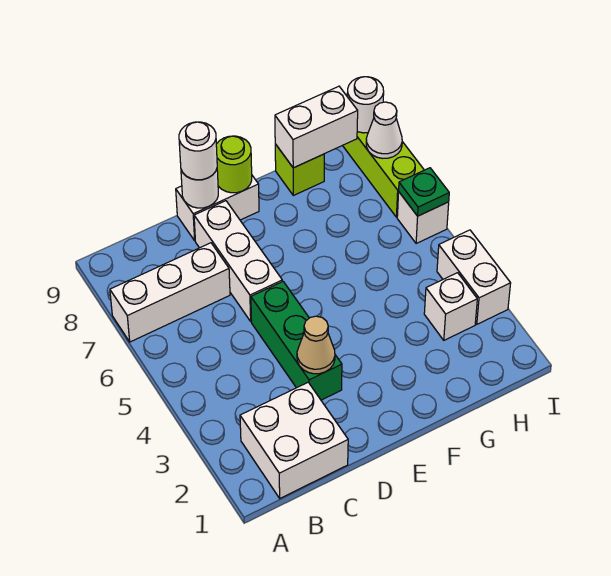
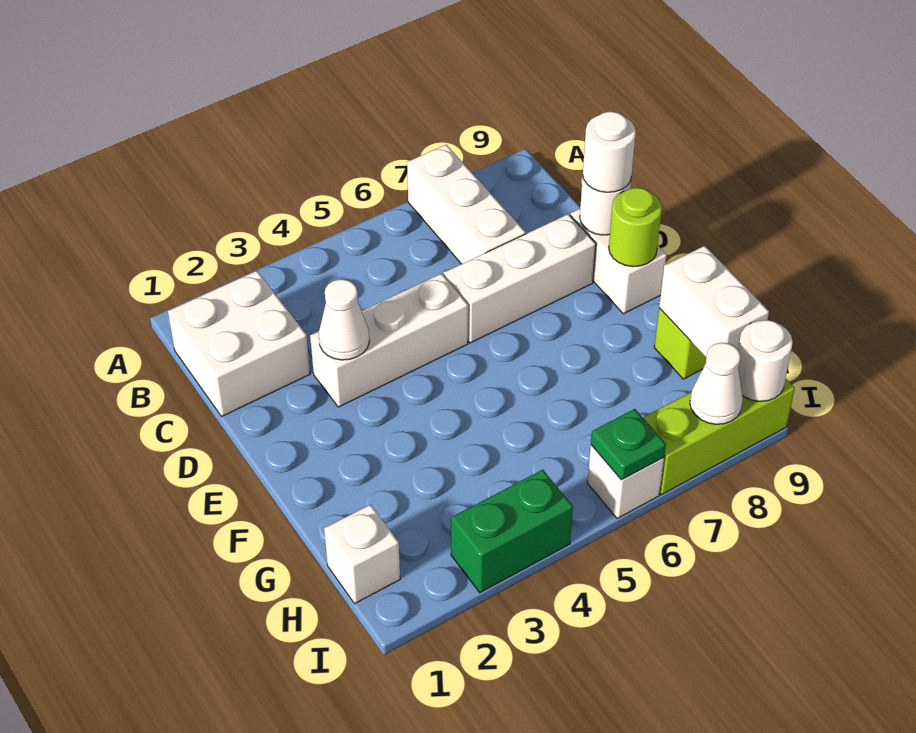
green 1x3 brick [251,281,342,400] -> white 1x3 brick [310,274,468,407]
tan 1x1 cone [297,316,335,374] -> white 1x1 cone [319,279,369,360]
white 1x1 brick [424,273,477,340] -> white 1x1 brick moved to [324,505,400,604]
white 1x2 brick [437,230,511,324] -> green 1x2 brick [451,470,573,592]

